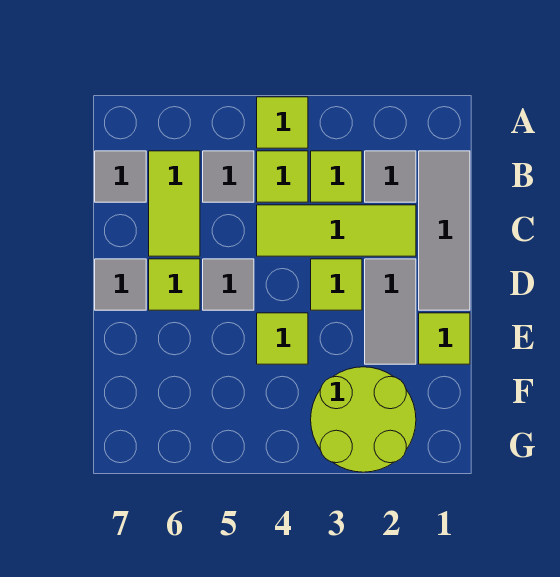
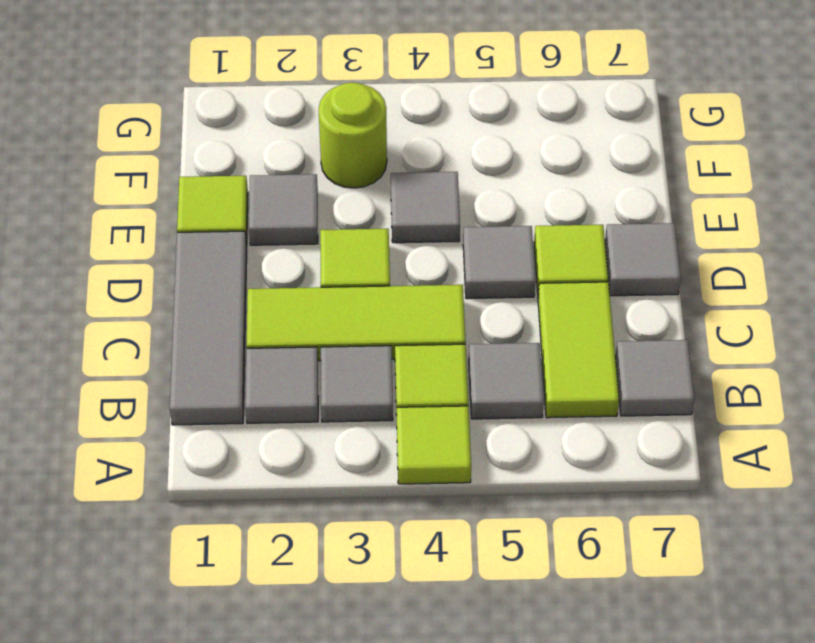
lime 1x1 tile [311,151,362,202] -> grey 1x1 tile [321,346,393,422]
grey 1x2 tile [365,259,416,364] -> grey 1x1 tile [249,174,318,245]
lime 1x1 tile [257,313,308,364] -> grey 1x1 tile [391,172,460,243]
lime 2x2 round brick [311,367,416,472] -> lime 1x1 round brick [319,83,387,188]

